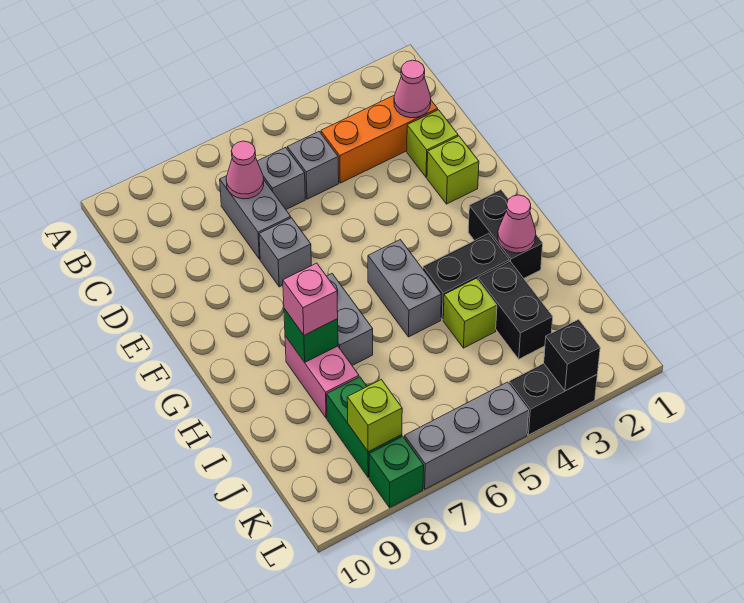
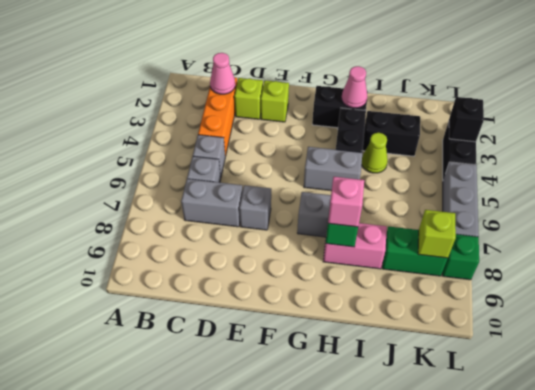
pink 1x1 cone [226,141,264,199] -> none
lime 1x1 brick [443,278,497,348] -> lime 1x1 cone [362,133,388,173]

